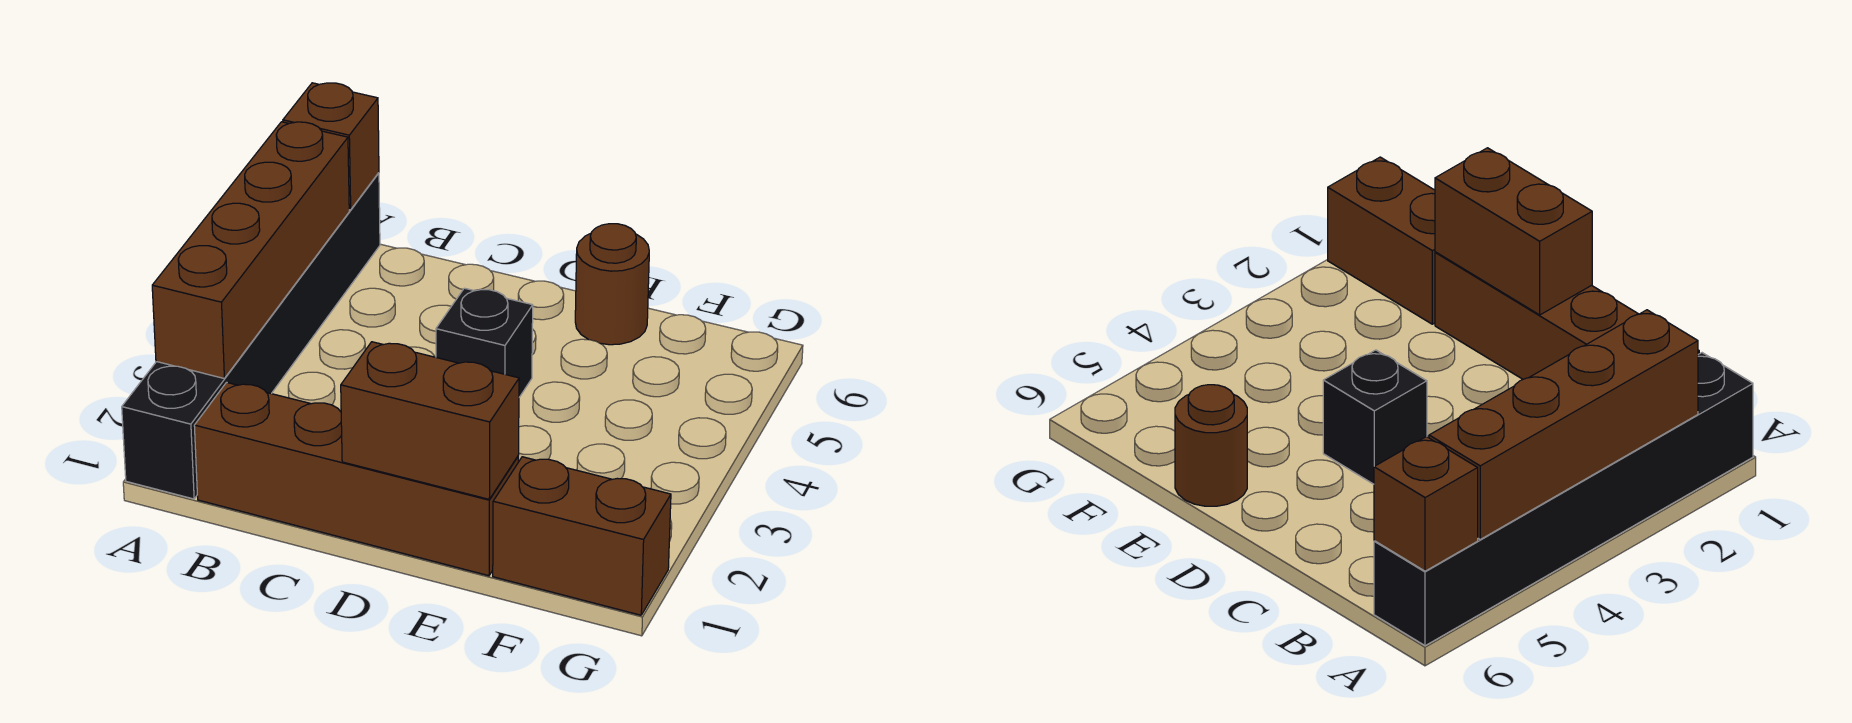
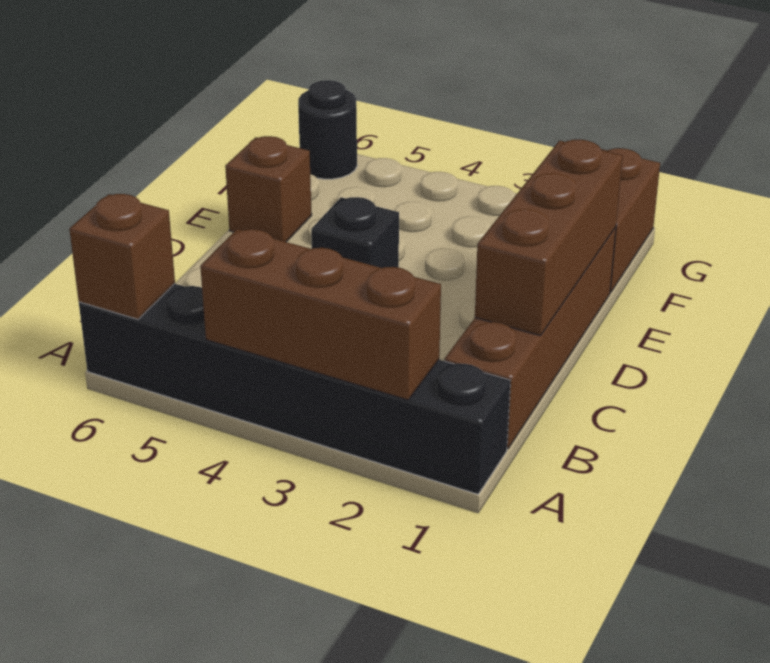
brown 1x4 brick [152,122,349,378] -> brown 1x3 brick [200,229,441,400]
brown 1x2 brick [341,342,519,499] -> brown 1x3 brick [475,139,623,336]
brown 1x1 round brick [575,224,649,345] -> brown 1x1 brick [225,136,312,242]
none -> black 1x1 round brick [298,80,357,179]

